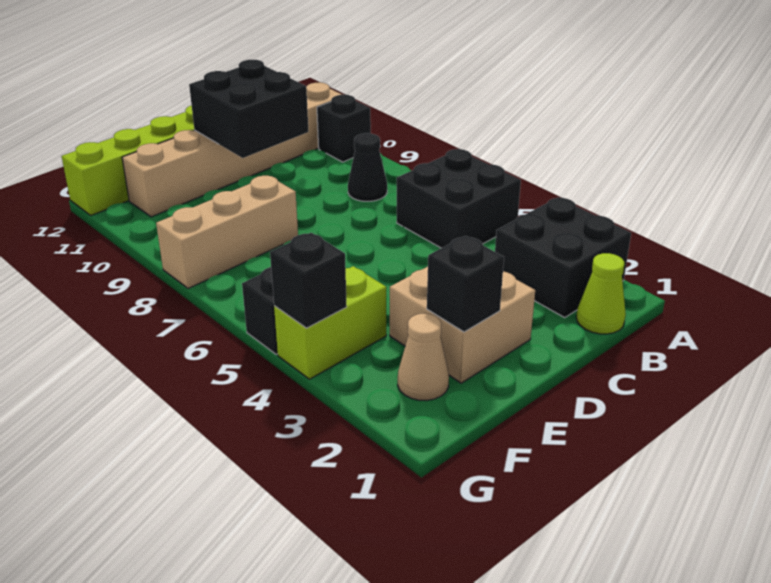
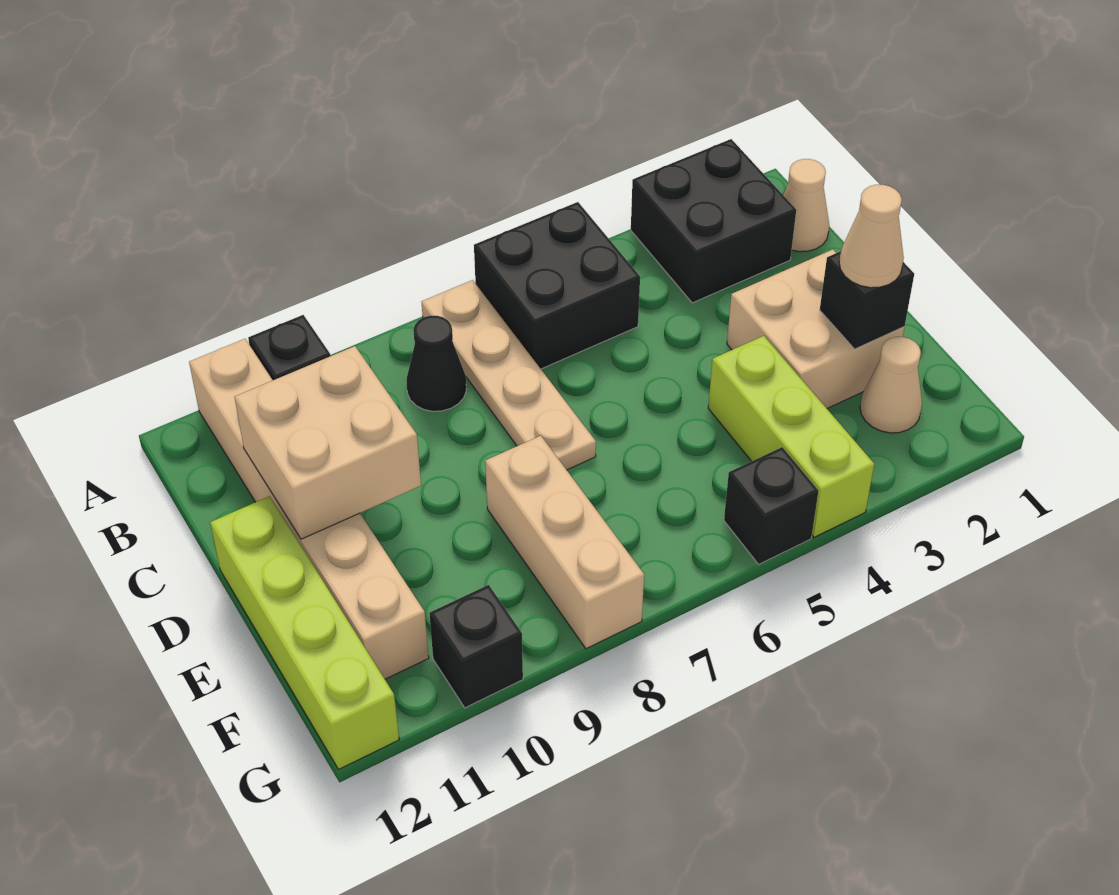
none -> tan 1x4 plate [422,280,596,470]
lime 1x1 cone [576,253,626,334] -> tan 1x1 cone [783,159,829,252]
black 2x2 brick [189,60,309,158] -> tan 2x2 brick [235,346,421,539]
none -> tan 1x1 cone [839,185,904,288]
lime 1x2 brick [274,266,386,379] -> lime 1x3 brick [708,336,874,537]
black 1x1 brick [270,233,347,328] -> black 1x1 brick moved to [429,585,523,708]

